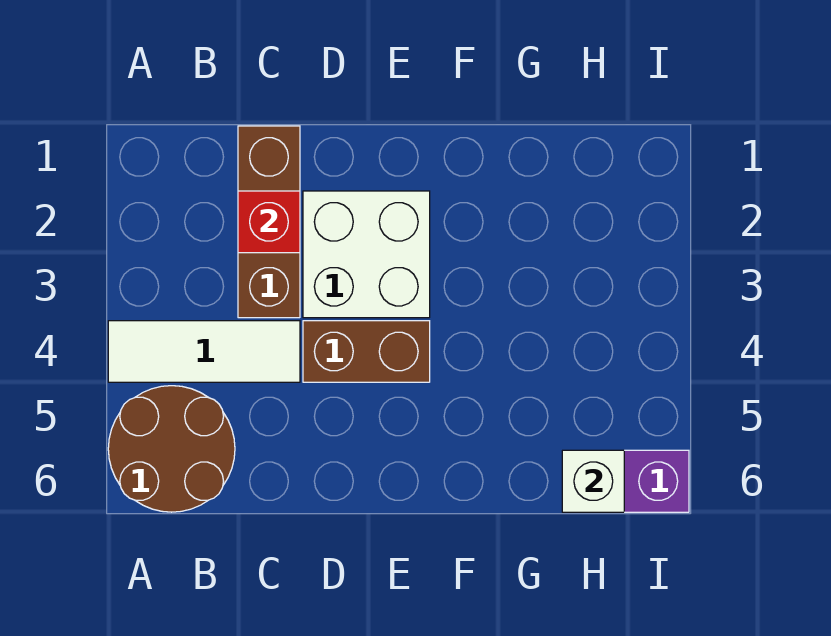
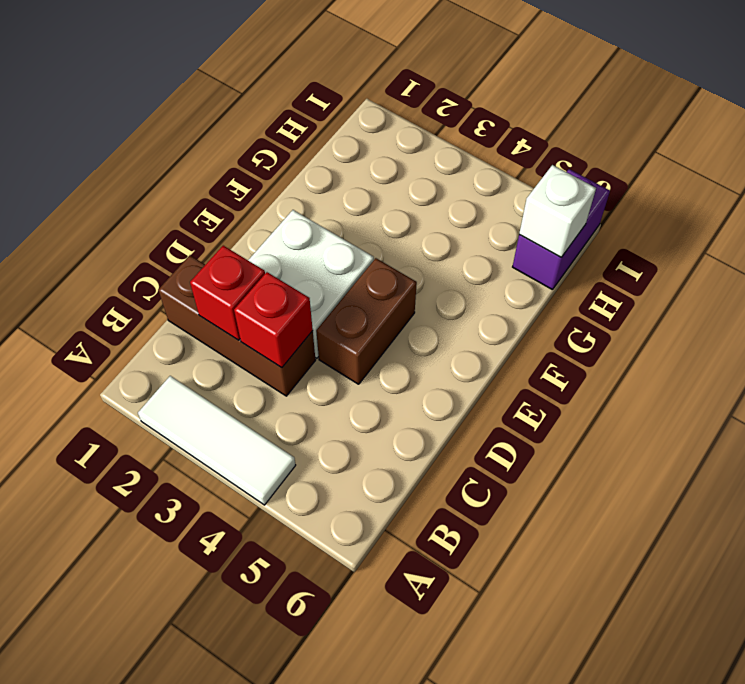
white 1x3 tile [108,321,300,382] -> white 1x3 tile turned to [138,376,296,505]
brown 2x2 round brick [108,386,235,512] -> none
none -> red 1x1 brick [234,272,313,368]

